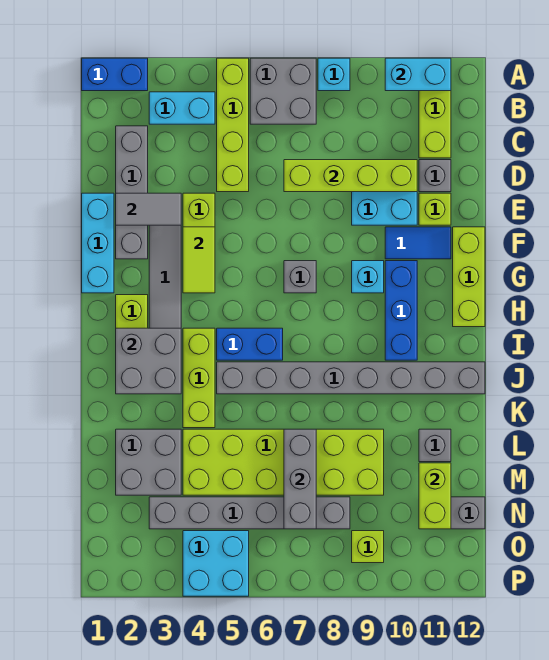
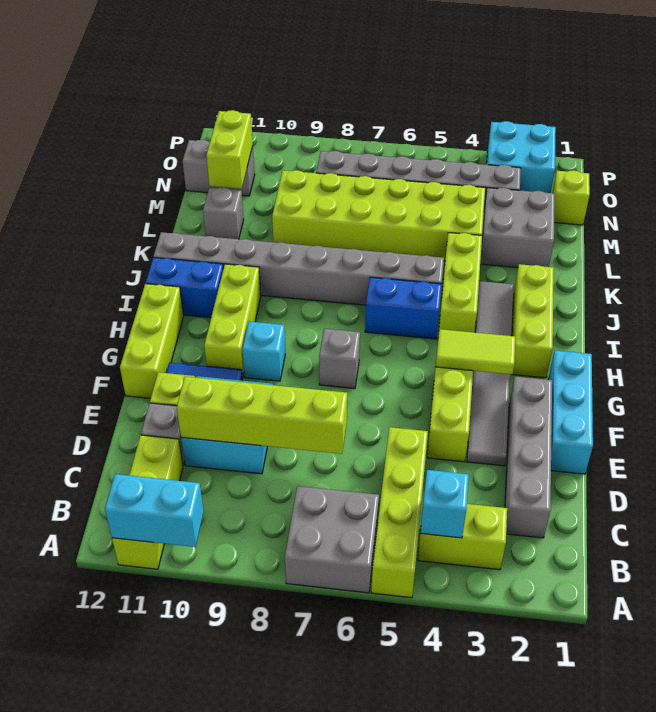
blue 1x2 brick [82,58,148,91] -> blue 1x2 brick moved to [146,257,223,318]
cyan 1x1 brick [318,58,350,91] -> cyan 1x1 brick moved to [421,470,469,538]
cyan 1x2 brick [149,92,215,124] -> lime 1x2 brick [418,504,507,570]
grey 1x2 tile [116,193,181,225] -> none
lime 1x2 tile [183,227,215,293] -> lime 1x2 tile turned to [436,329,515,374]
blue 1x3 brick [385,261,417,360] -> lime 1x3 brick [204,264,261,377]
grey 2x2 brick [116,328,181,394] -> none
grey 1x3 brick [284,429,316,529] -> none
cyan 2x2 brick [183,531,249,596] -> cyan 2x2 brick moved to [487,121,556,193]
lime 1x1 brick [352,531,384,563] -> lime 1x1 brick moved to [553,170,590,225]

